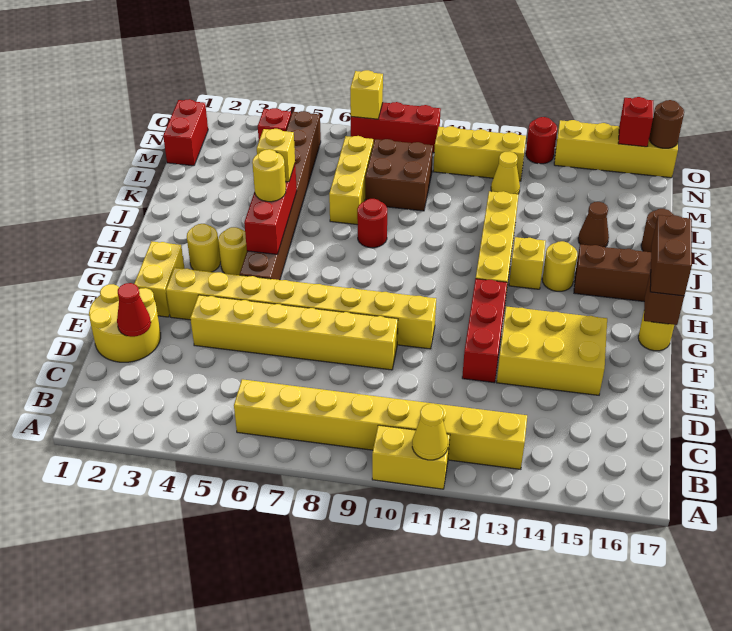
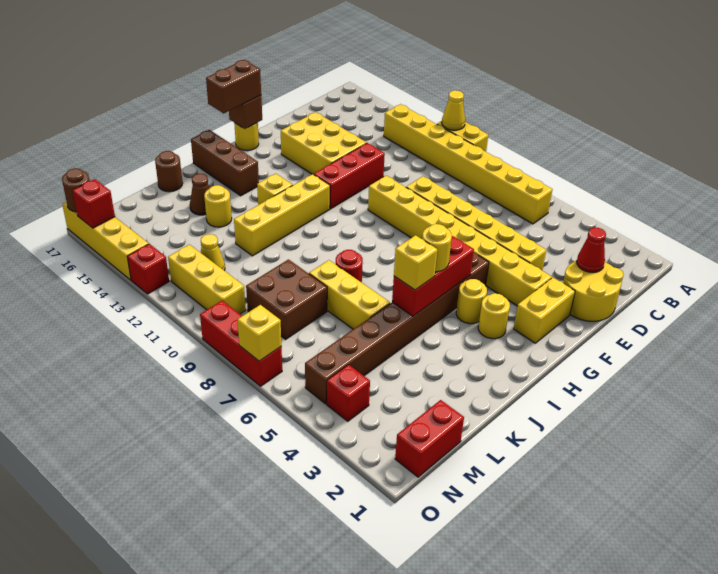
yellow 1x1 round brick [542,241,577,291] -> yellow 1x1 round brick moved to [204,185,232,227]
yellow 1x3 brick [329,136,373,225] -> yellow 1x3 brick turned to [309,260,390,329]
red 1x1 round brick [526,117,557,164] -> red 1x1 brick [127,244,169,294]

